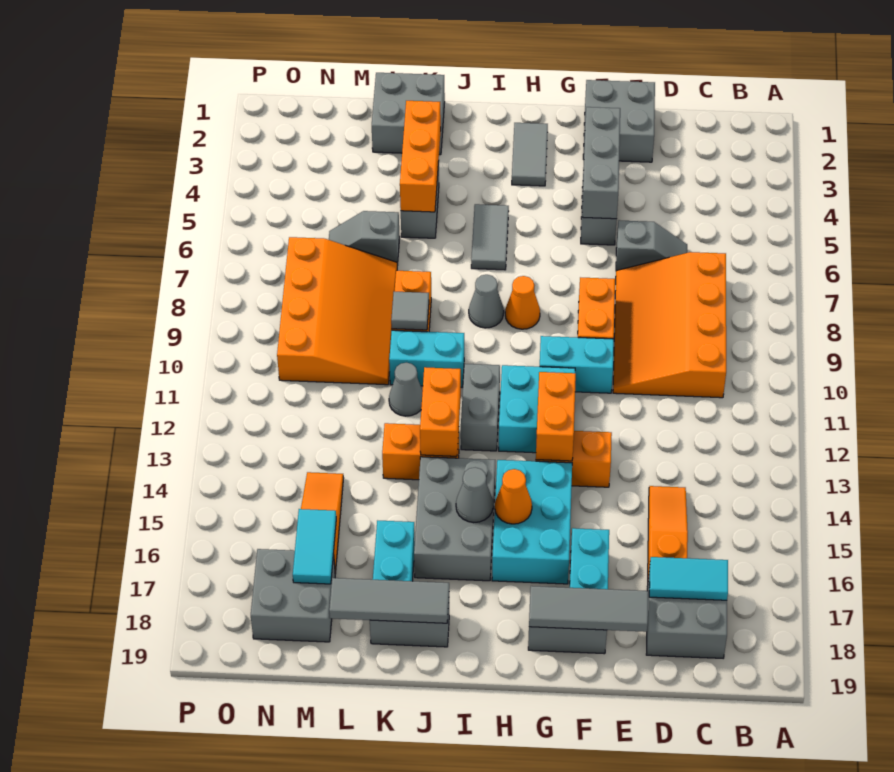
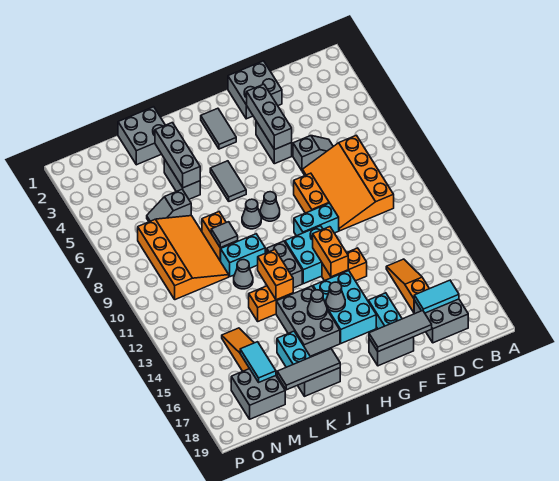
orange 1x1 cone [505,276,540,329] -> grey 1x1 cone [260,192,280,221]
orange 1x1 cone [495,469,532,524] -> grey 1x1 cone [326,282,345,312]
orange 1x3 brick [400,101,441,212] -> grey 1x3 brick [155,123,200,188]

